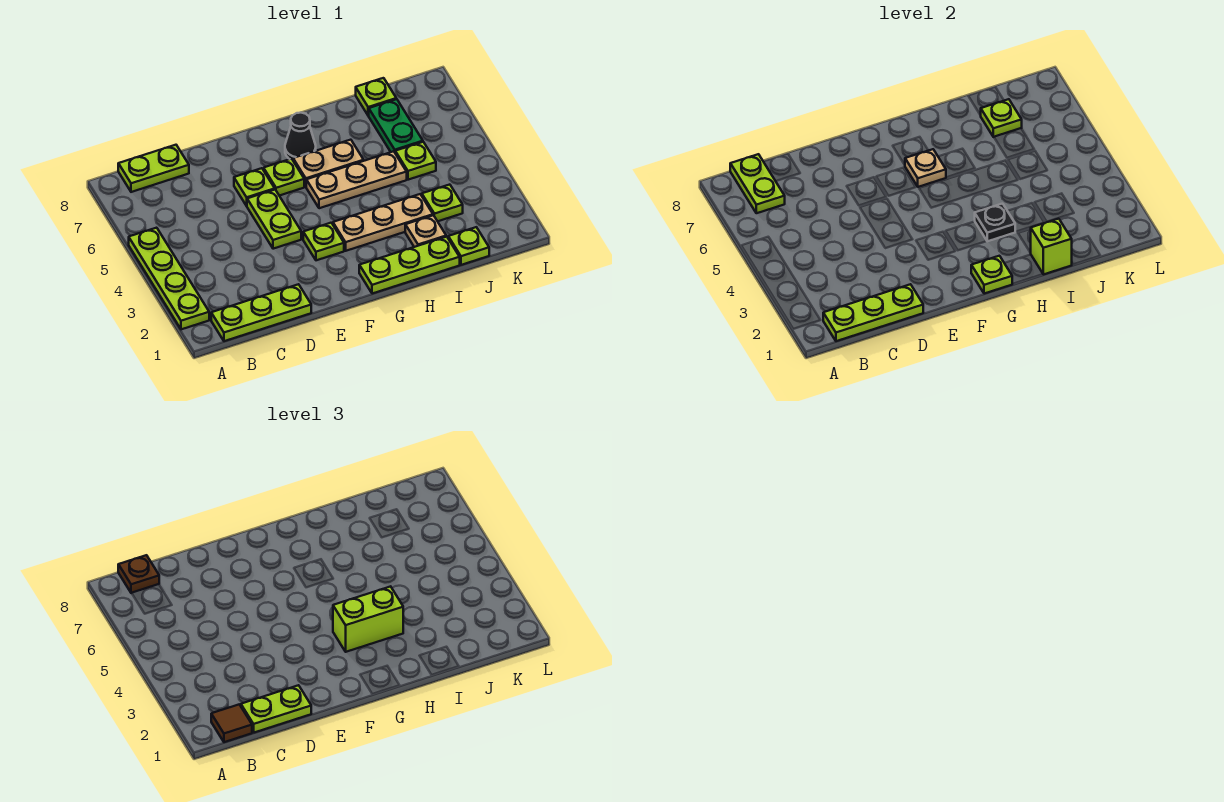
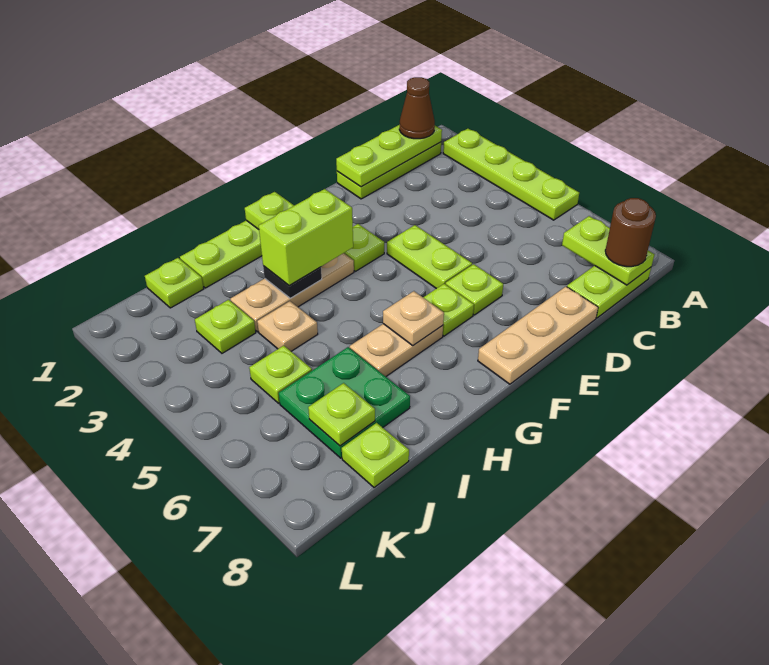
brown 1x1 tile [211,704,252,742] -> brown 1x1 cone [399,77,435,139]
brown 1x1 plate [118,555,159,593] -> brown 1x1 round brick [605,198,656,267]
lime 1x2 plate [241,685,311,733] -> none
tan 1x3 plate [306,151,407,208] -> tan 1x3 plate moved to [478,287,598,384]
black 1x1 cone [285,113,316,160] -> none
lime 1x1 brick [1031,219,1072,274] -> none
tan 1x1 plate [405,215,446,247] -> tan 1x1 plate moved to [257,301,318,351]
green 1x2 plate [369,99,423,152] -> green 2x2 plate [279,347,410,458]

